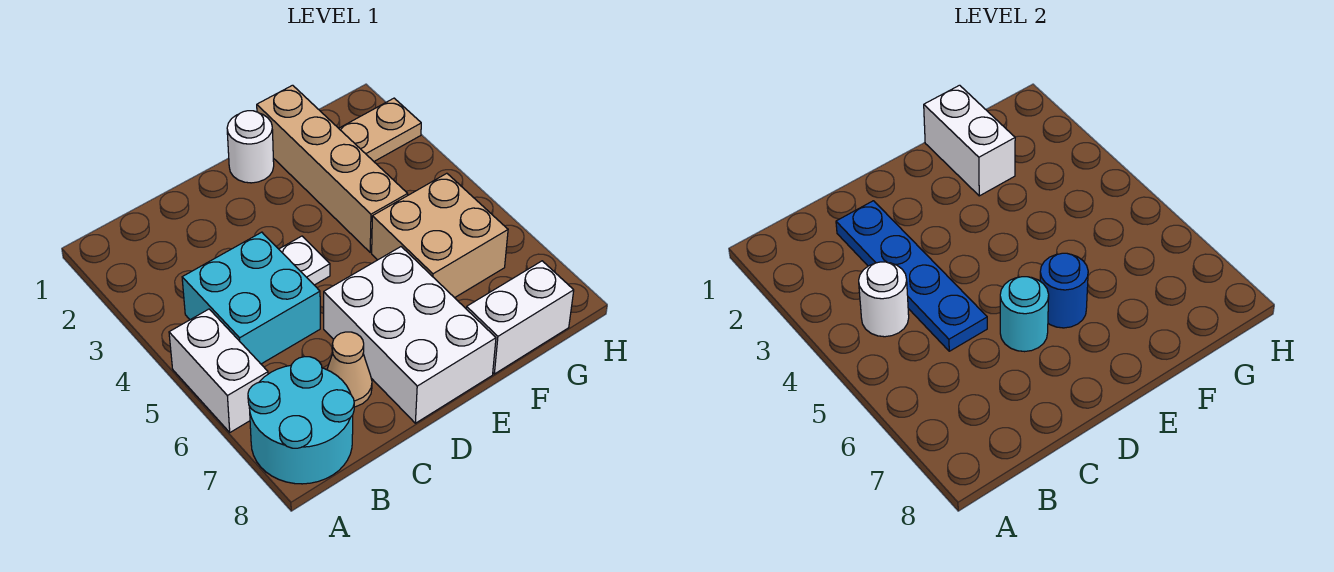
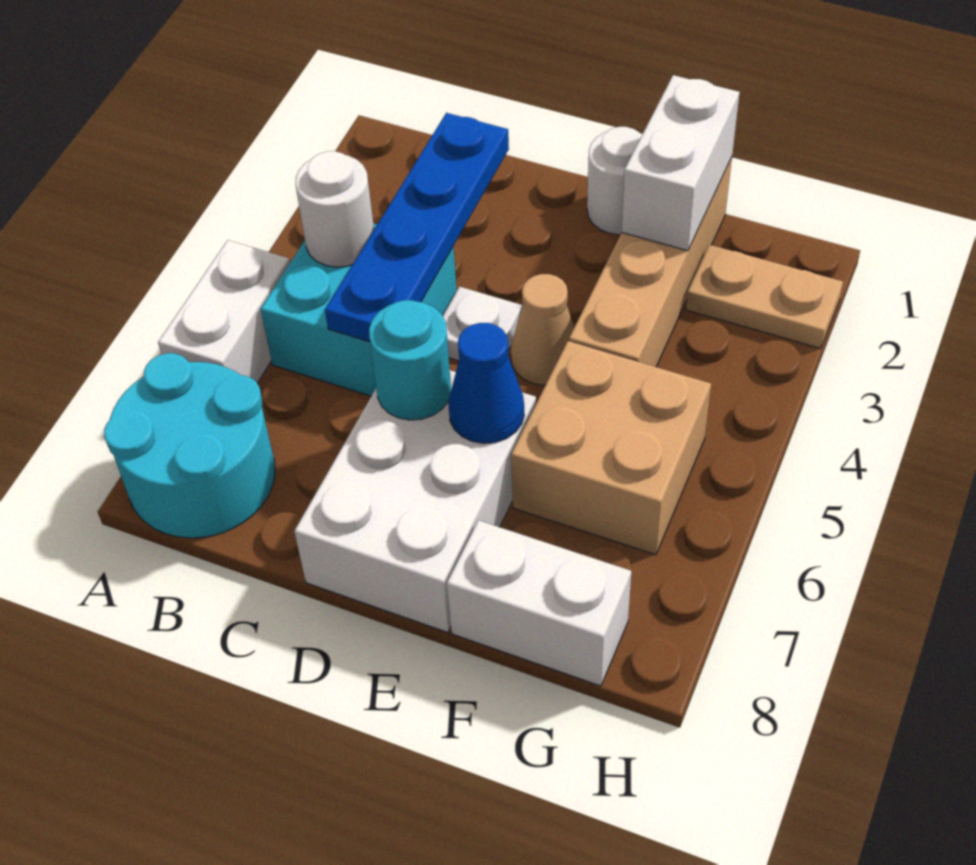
tan 1x1 cone [327,332,372,407] -> tan 1x1 cone moved to [511,274,574,385]
blue 1x1 round brick [1040,253,1088,328] -> blue 1x1 cone [448,323,524,443]

